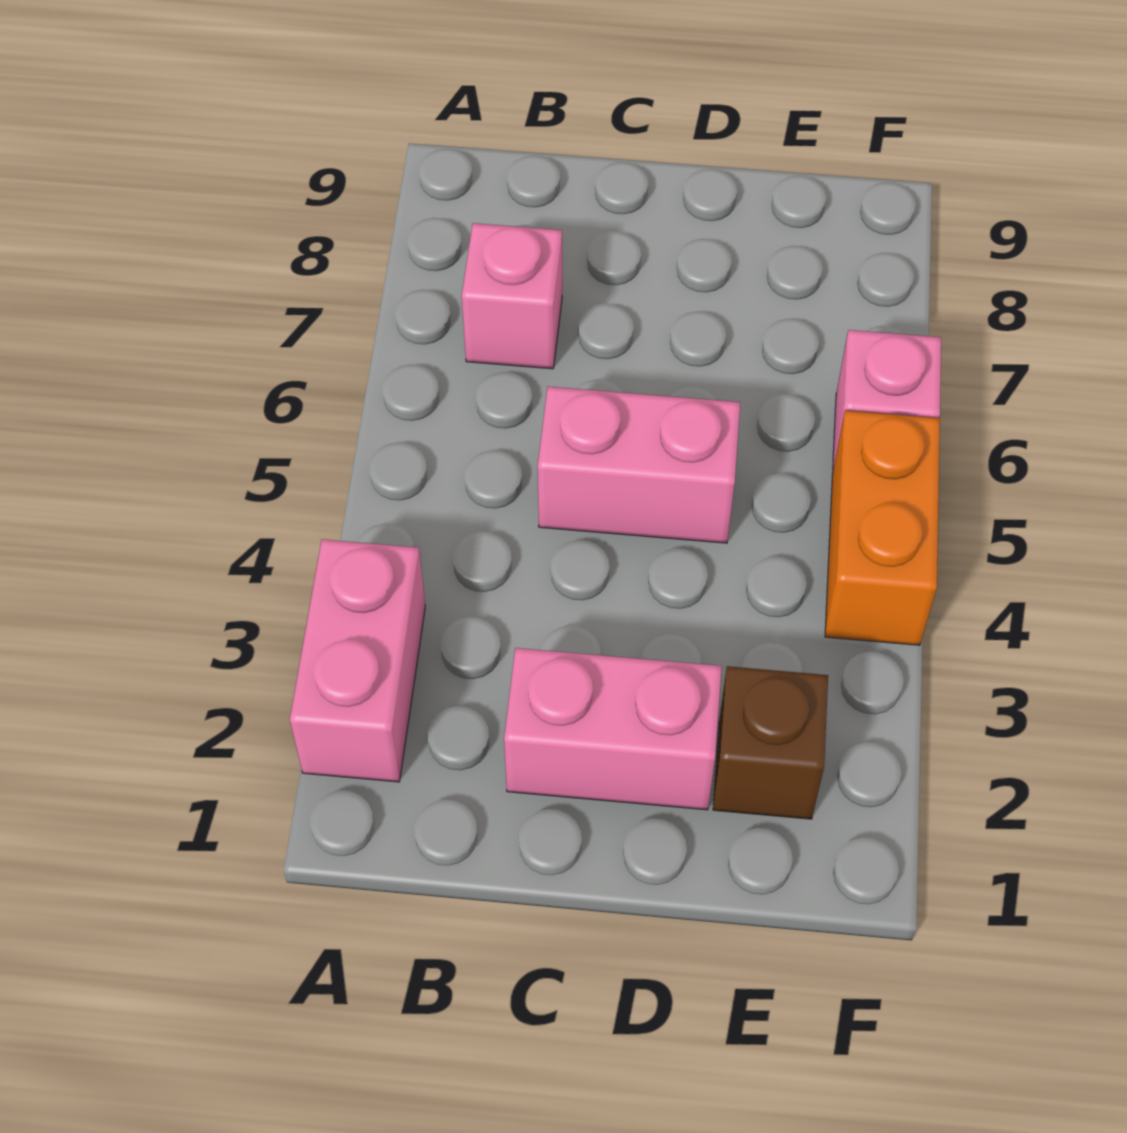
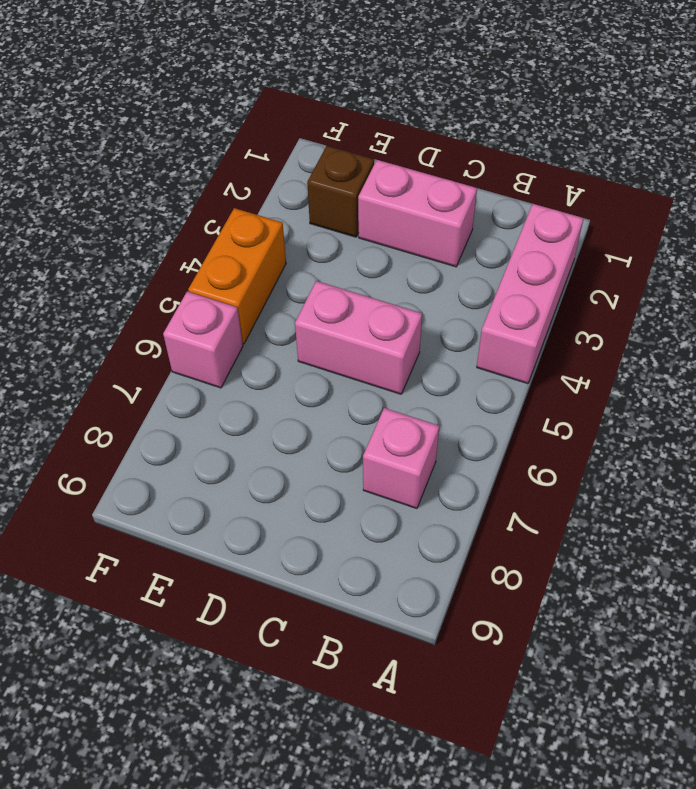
pink 1x2 brick [290,539,425,782] -> pink 1x3 brick [477,204,584,384]

